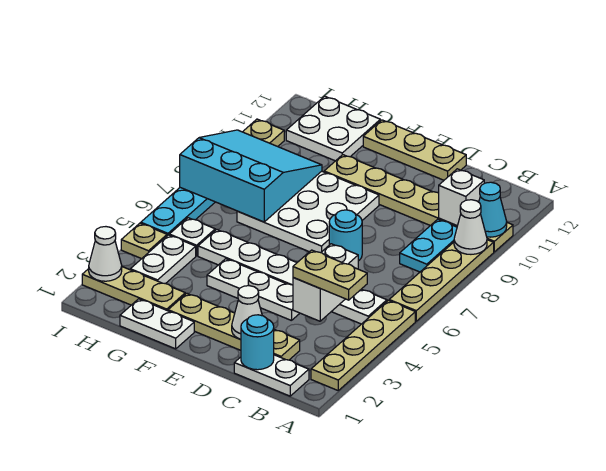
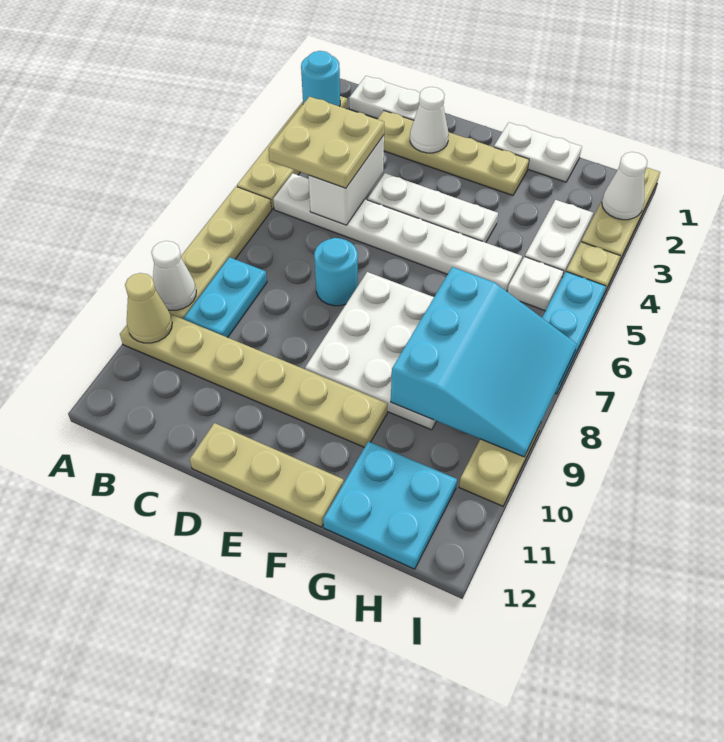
cyan 1x1 cone [479,182,507,237] -> tan 1x1 cone [125,273,172,343]
tan 1x2 plate [293,250,367,300] -> tan 2x2 plate [269,97,384,188]
white 1x1 brick [439,169,484,226] -> none
cyan 1x1 round brick [241,315,274,370] -> cyan 1x1 round brick moved to [301,51,340,106]
tan 1x3 plate [82,267,185,311] -> tan 1x3 plate turned to [581,167,660,264]
cyan 3x3 slope [180,130,322,222] -> cyan 3x3 slope turned to [391,267,577,457]
white 2x2 plate [286,96,380,161] -> cyan 2x2 plate [323,441,457,569]

